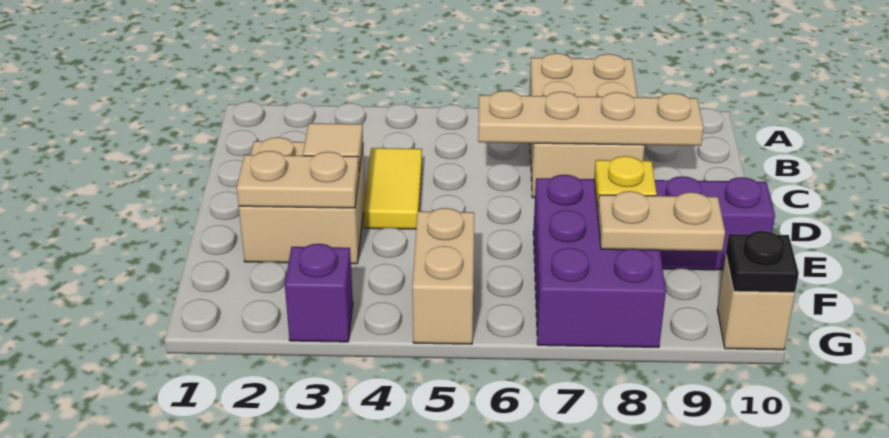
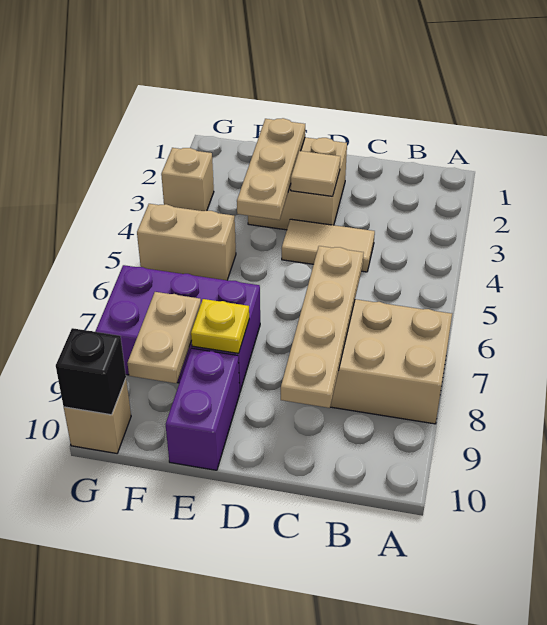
yellow 1x2 tile [364,148,422,229] -> tan 1x2 tile [282,219,375,272]
tan 1x2 plate [237,151,359,208] -> tan 1x3 plate [237,118,305,220]
purple 1x1 brick [285,244,353,342] -> tan 1x1 brick [161,148,214,211]
black 1x1 plate [726,231,799,292] -> black 1x1 brick [56,328,126,415]

